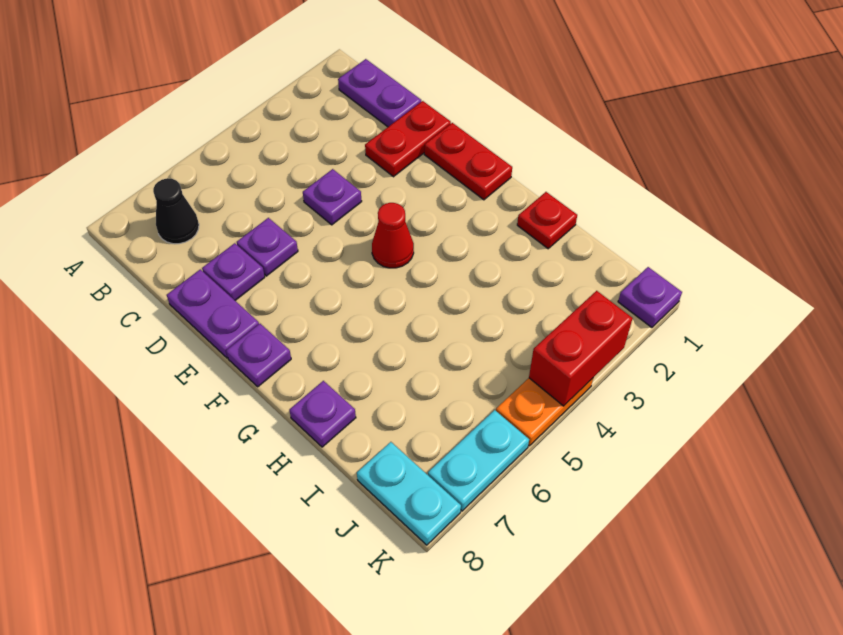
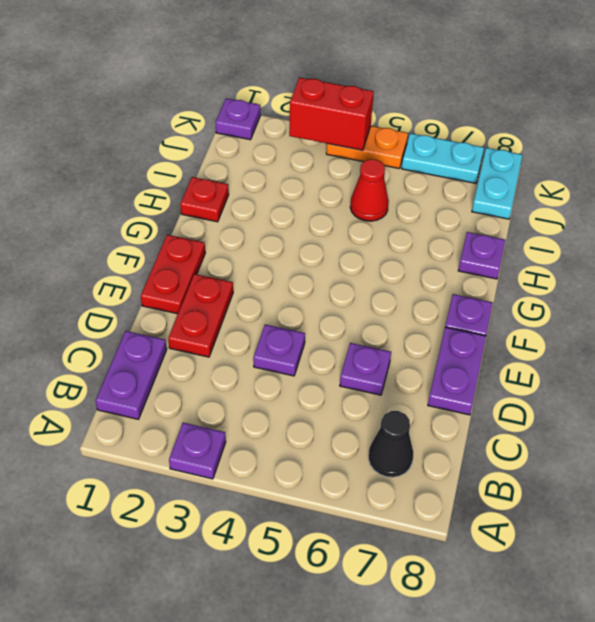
red 1x2 plate [365,101,451,177] -> red 1x2 plate turned to [168,274,233,357]
purple 1x1 plate [202,243,265,300] -> purple 1x1 plate moved to [169,423,226,479]
red 1x1 cone [372,203,414,268] -> red 1x1 cone moved to [350,159,389,221]

